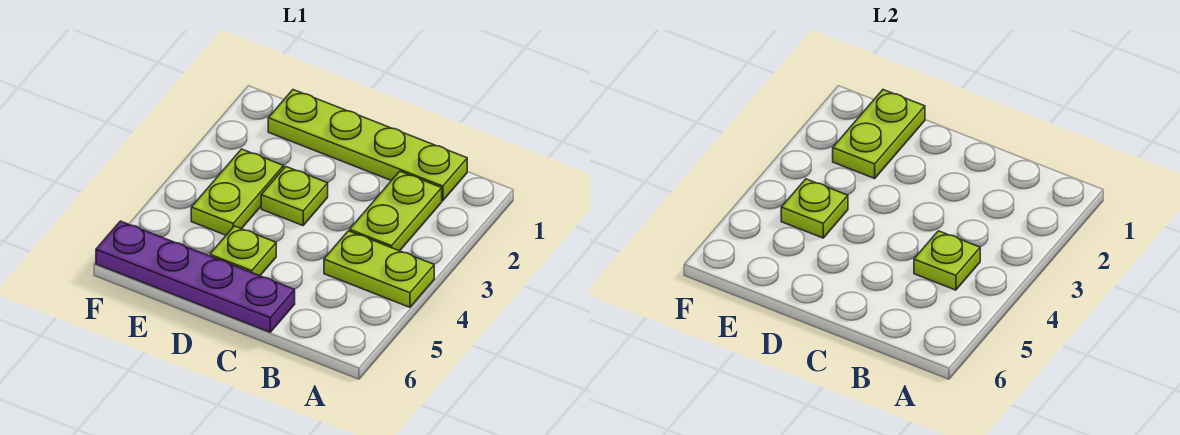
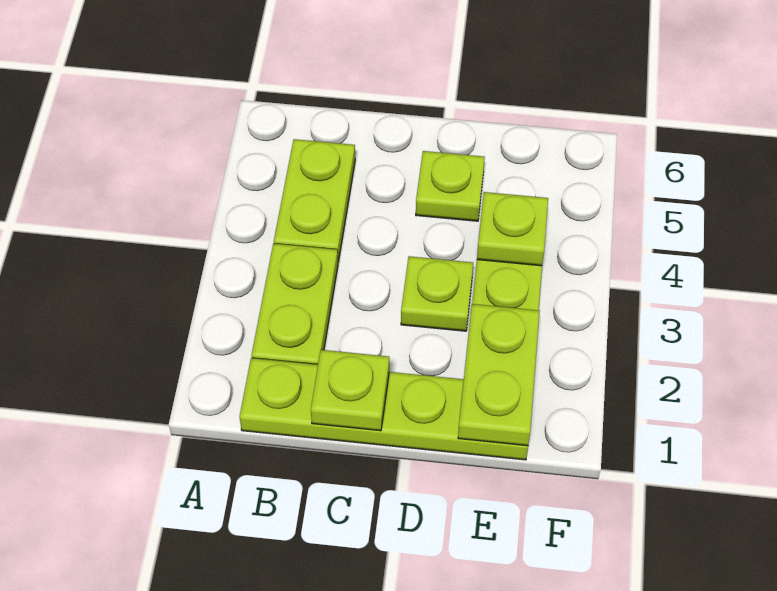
lime 1x2 plate [324,231,434,307] -> lime 1x2 plate turned to [274,139,355,262]
lime 1x1 plate [914,231,980,290] -> lime 1x1 plate moved to [311,350,389,431]
purple 1x4 plate [96,221,295,332] -> none

